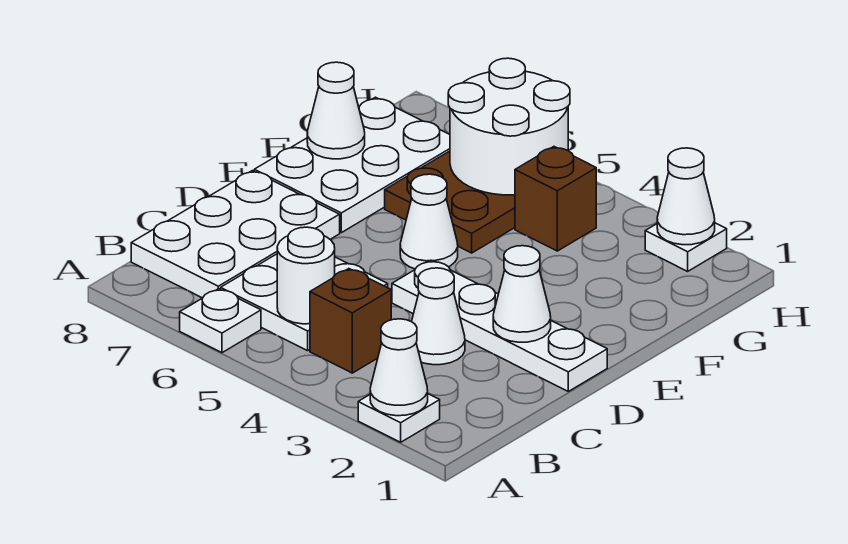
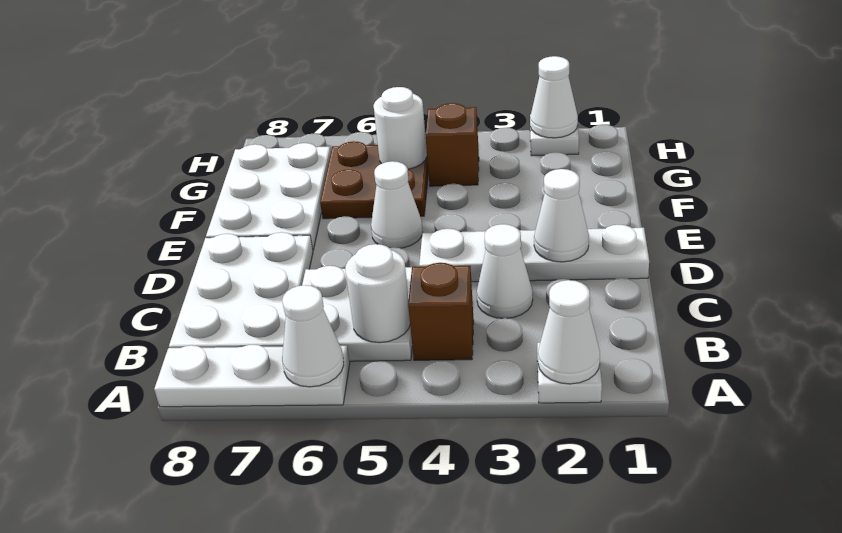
white 1x1 plate [180,289,261,353] -> white 1x3 plate [154,345,350,407]
white 1x1 cone [307,62,365,159] -> white 1x1 cone moved to [282,285,344,387]
white 2x2 round brick [448,58,570,195] -> white 1x1 round brick [373,87,427,169]

